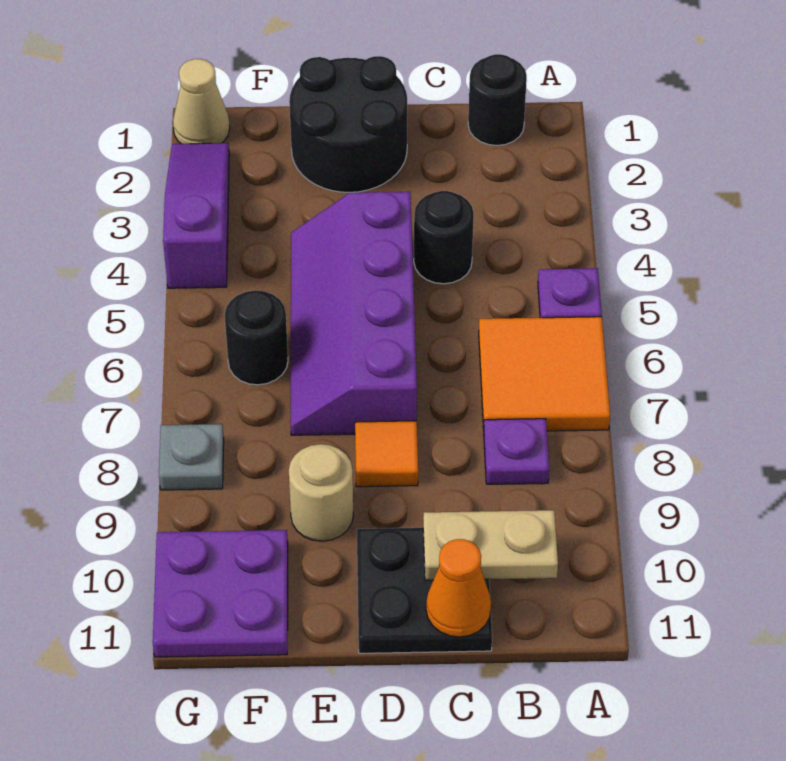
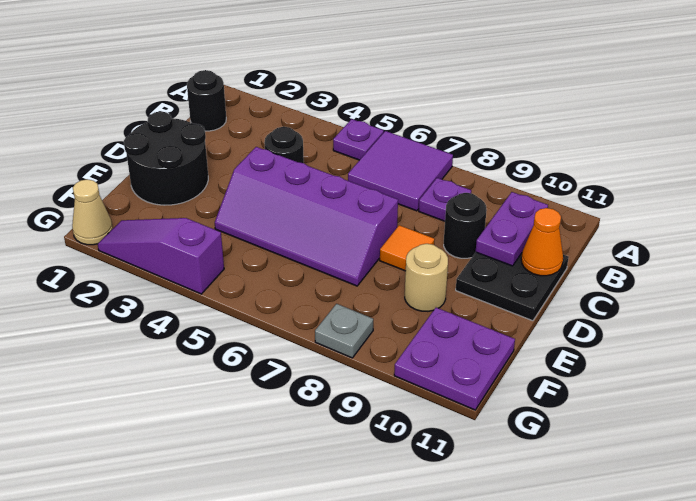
orange 2x2 tile [479,317,610,431] -> purple 2x2 tile [348,131,453,211]
tan 1x2 plate [423,510,558,580] -> purple 1x2 plate [476,192,548,266]
black 1x1 round brick [225,290,288,385] -> black 1x1 round brick moved to [444,193,487,258]

